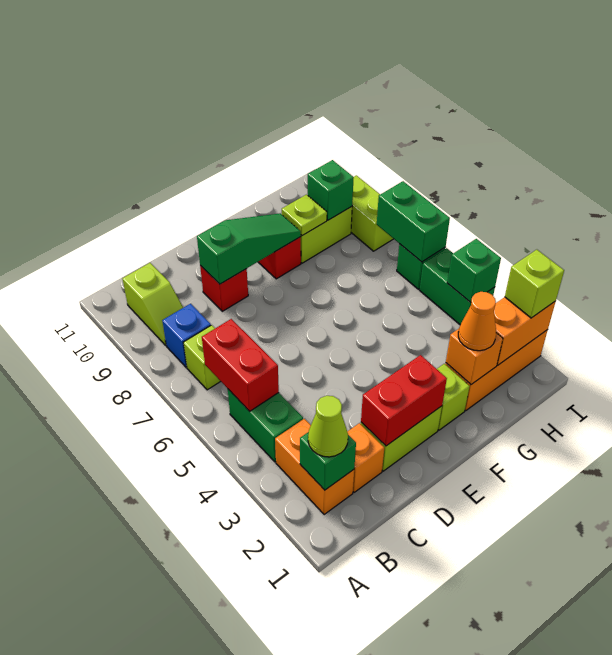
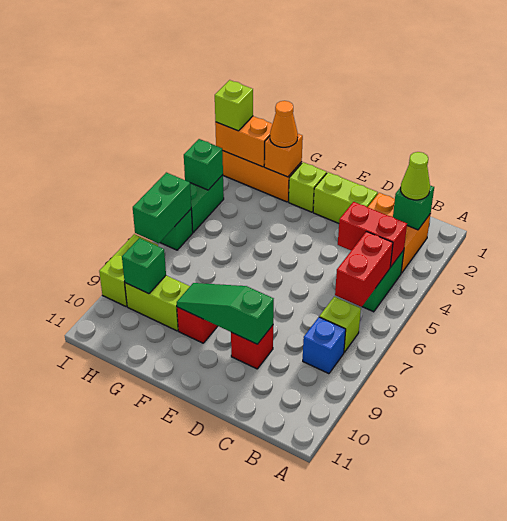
lime 1x2 slope [122,263,183,345] -> none
red 1x2 brick [361,355,447,446] -> red 1x2 brick moved to [338,202,407,267]
lime 1x1 plate [282,195,327,236] -> none

